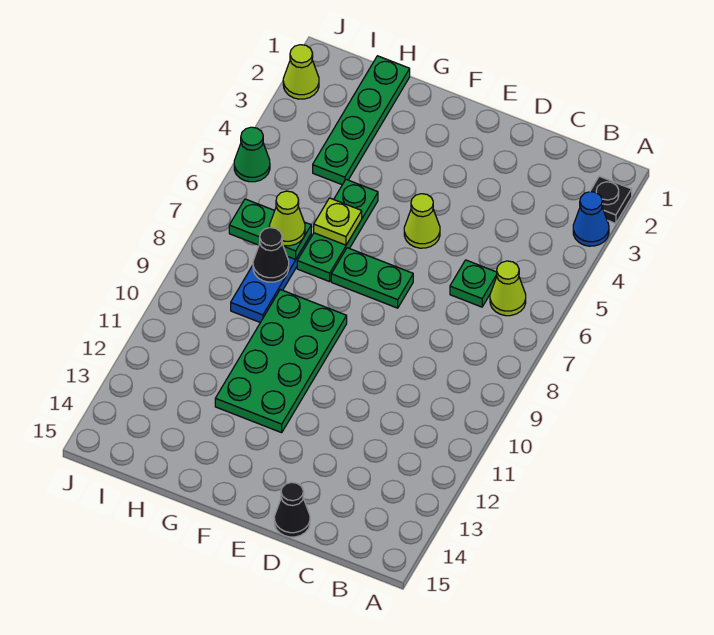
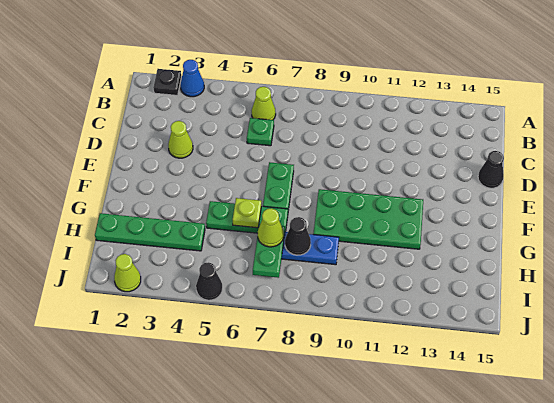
lime 1x1 cone [404,194,440,248] -> lime 1x1 cone moved to [168,121,193,158]
green 1x1 cone [234,127,270,182] -> black 1x1 cone [196,262,222,300]

